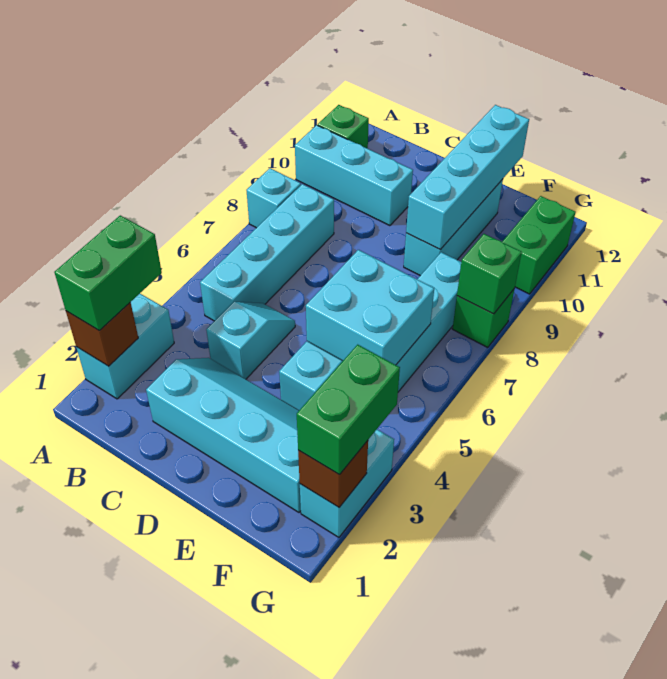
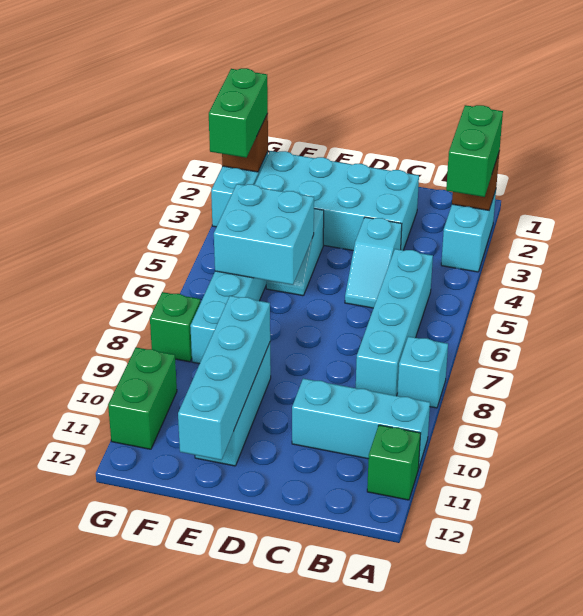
cyan 2x4 slope [146,358,301,512] -> cyan 2x4 brick [255,151,419,251]
green 1x1 brick [457,234,522,314] -> none

